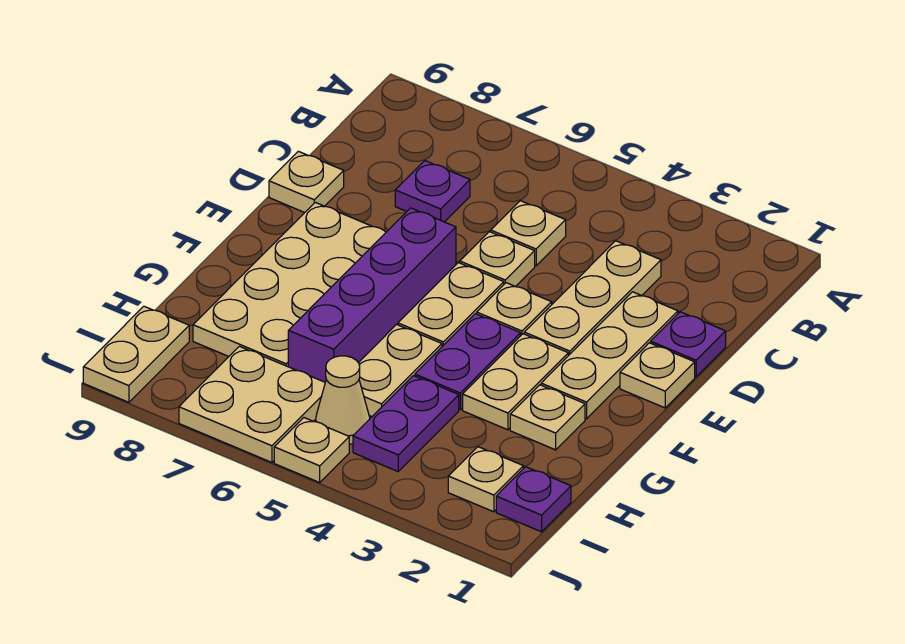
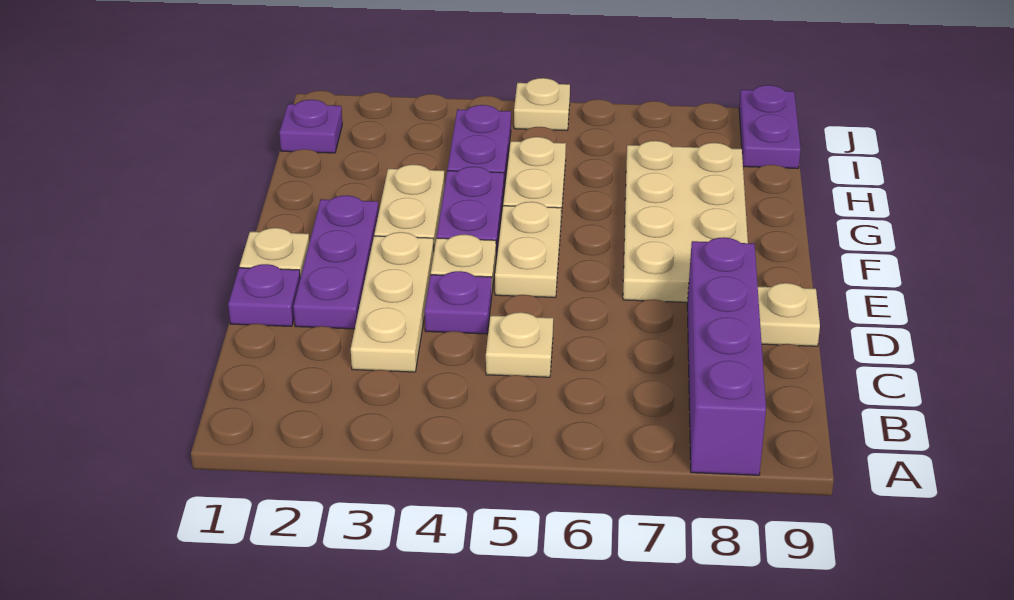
purple 1x1 plate [395,161,470,222] -> purple 1x1 plate moved to [425,271,492,334]
tan 1x3 plate [541,292,678,419] -> purple 1x3 plate [293,195,379,329]
tan 1x1 plate [460,232,535,287] -> none
purple 1x4 brick [288,208,456,382] -> purple 1x4 brick moved to [687,237,766,475]
tan 1x1 plate [510,385,585,450] -> none
tan 1x1 plate [448,447,523,512] -> none
tan 1x1 cone [316,356,370,444] -> none
tan 2x2 plate [179,346,325,462] -> none
tan 1x2 plate [83,306,189,402] -> purple 1x2 plate [739,85,801,168]

